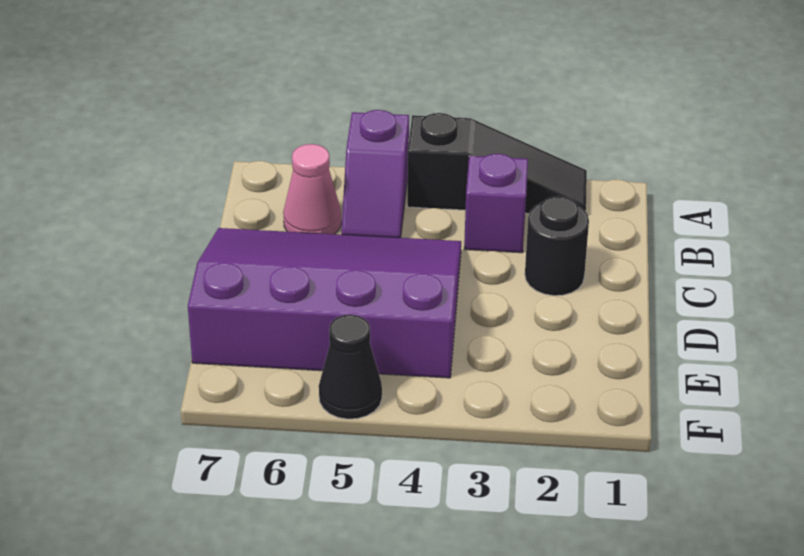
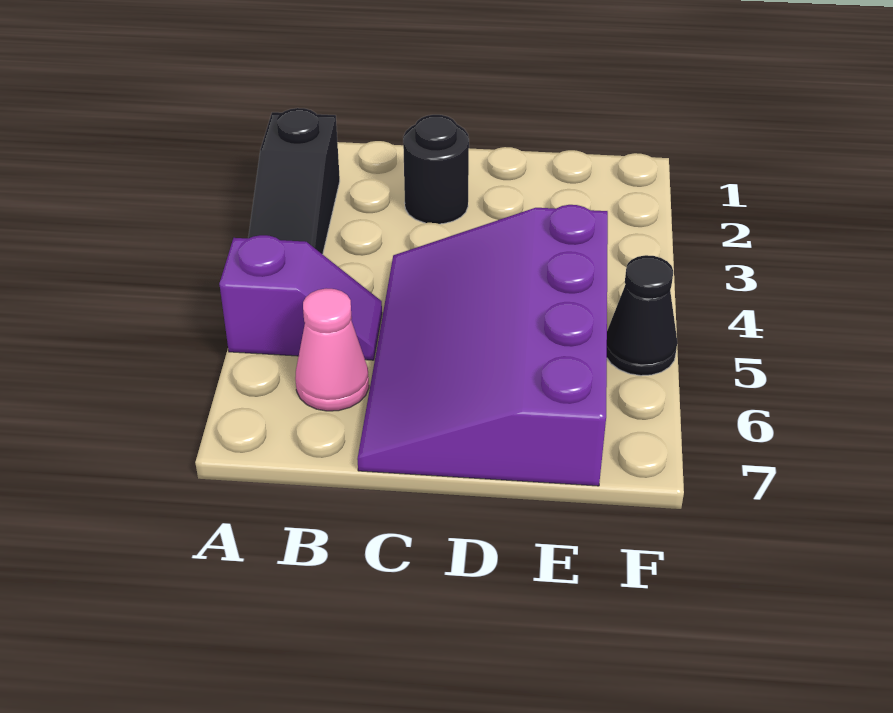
black 1x3 slope [407,113,587,214] -> black 1x3 slope turned to [248,108,340,254]
purple 1x1 brick [464,154,528,253] -> none

